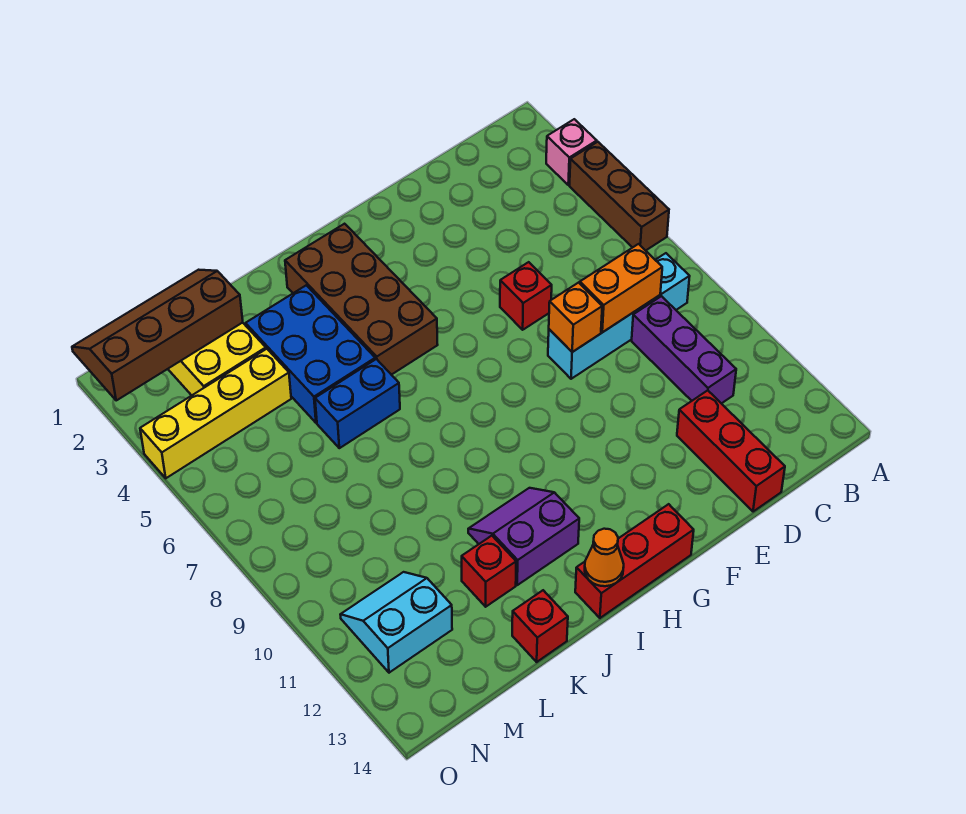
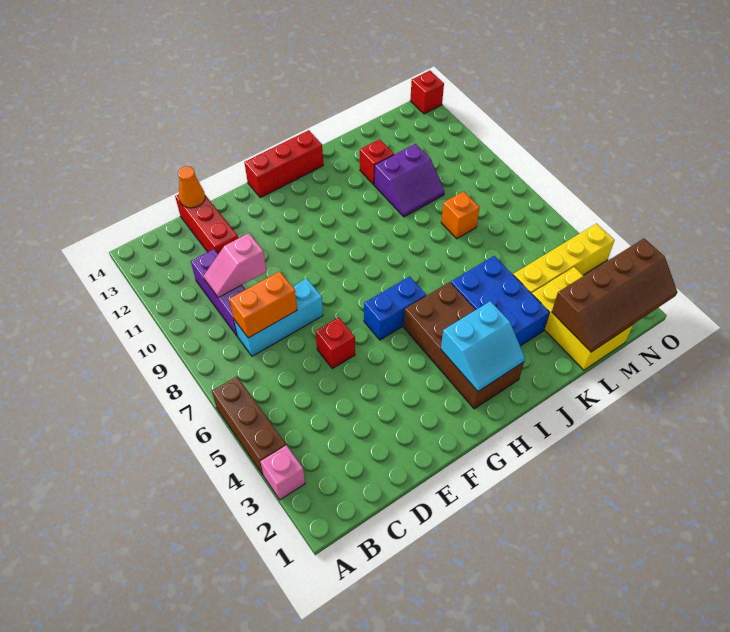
cyan 1x4 brick [548,253,690,379] -> cyan 1x3 brick [234,278,323,356]
none -> pink 1x2 slope [204,233,267,298]
orange 1x1 brick [549,283,602,352] -> orange 1x1 brick moved to [441,192,480,239]
purple 2x2 slope [468,488,579,585] -> purple 2x2 slope moved to [374,144,444,217]
orange 1x1 cone [585,529,624,586] -> orange 1x1 cone moved to [178,166,205,208]
blue 1x2 brick [315,359,400,448] -> blue 1x2 brick moved to [364,276,426,340]
red 1x1 brick [512,590,568,662] -> red 1x1 brick moved to [410,71,444,114]
cyan 2x2 slope [340,572,452,673] -> cyan 2x2 slope moved to [441,301,525,391]

